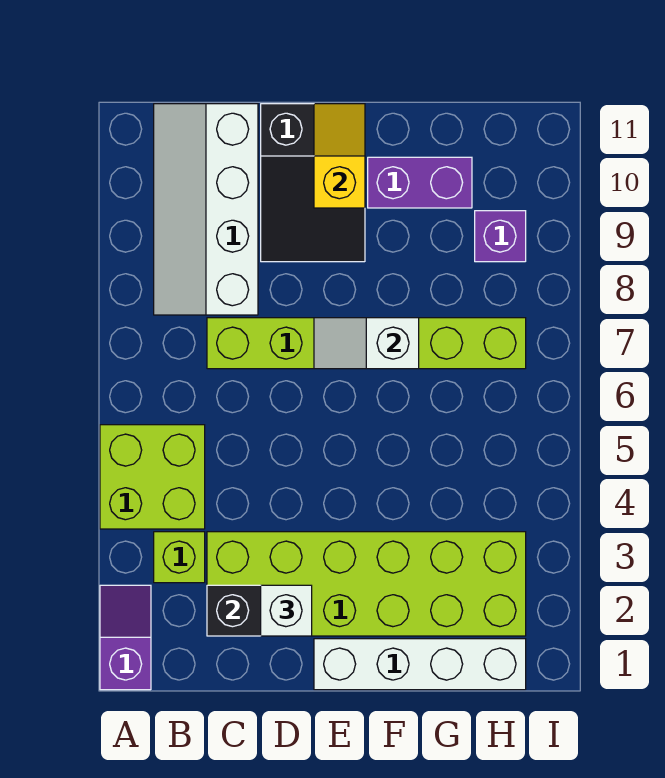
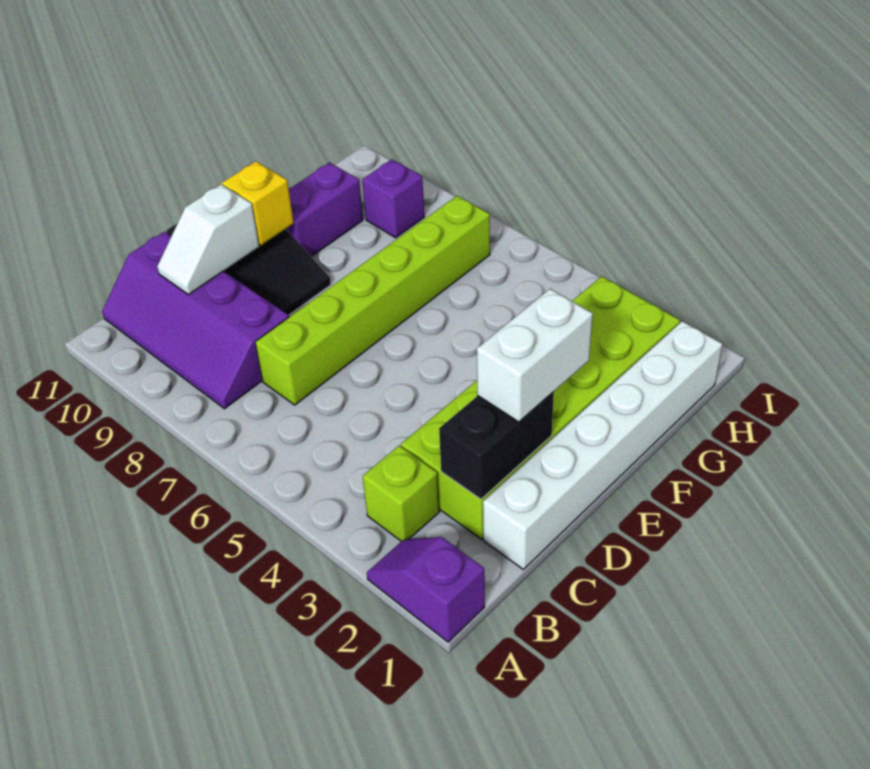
lime 2x2 brick [100,425,205,529] -> none
white 2x4 slope [154,104,258,315] -> purple 2x4 slope [102,232,289,409]
white 1x1 brick [261,585,312,636] -> white 1x2 brick [477,289,593,422]
white 1x4 brick [314,639,526,690] -> white 1x6 brick [483,321,722,570]
white 1x2 slope [314,318,419,369] -> white 1x2 slope moved to [157,184,259,295]

